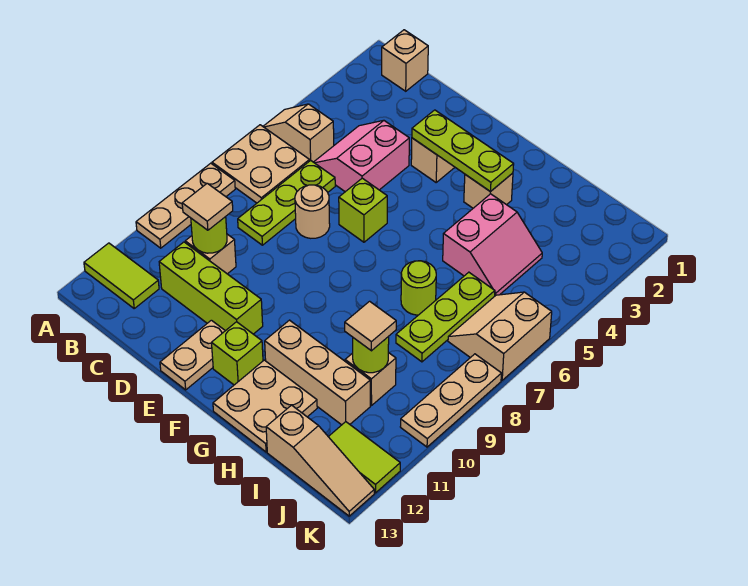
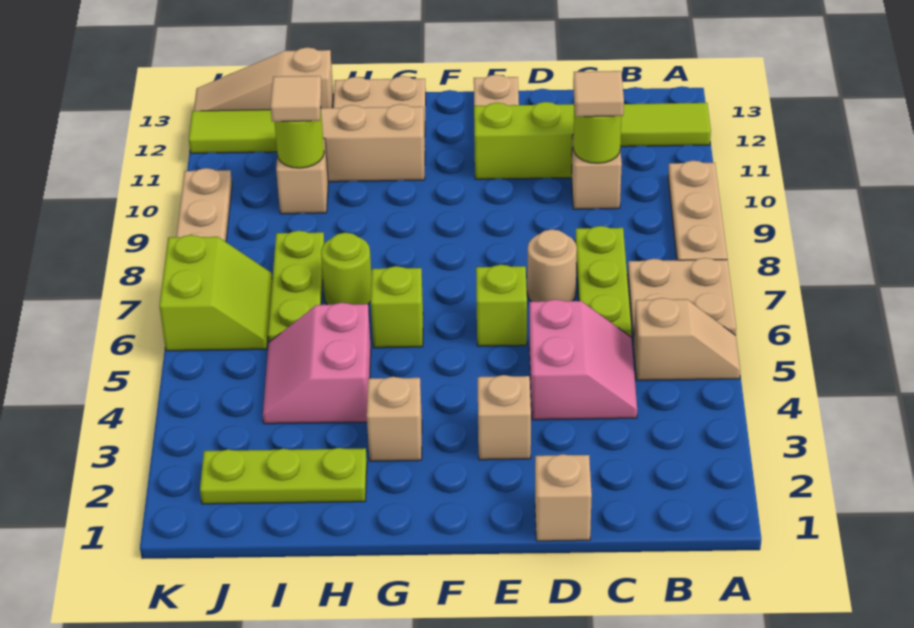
tan 1x1 brick [382,30,428,91] -> tan 1x1 brick moved to [535,454,592,541]
lime 1x3 plate [412,110,514,192] -> lime 1x3 plate moved to [200,448,367,504]
lime 1x1 brick [212,322,263,385] -> lime 1x1 brick moved to [371,266,423,348]
tan 2x2 slope [448,292,552,380] -> lime 2x2 slope [159,235,272,351]

